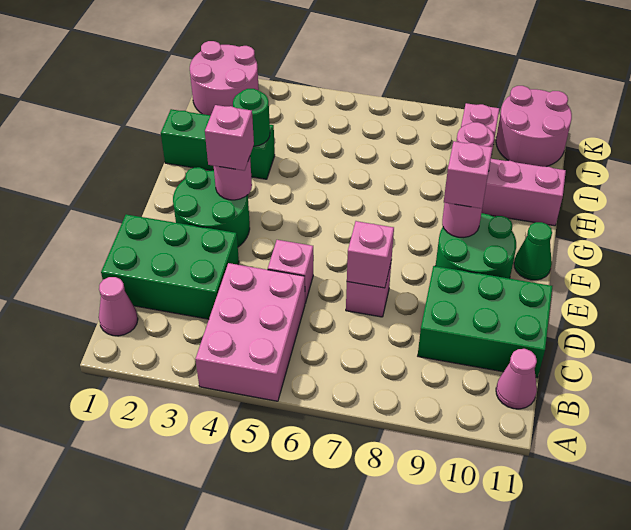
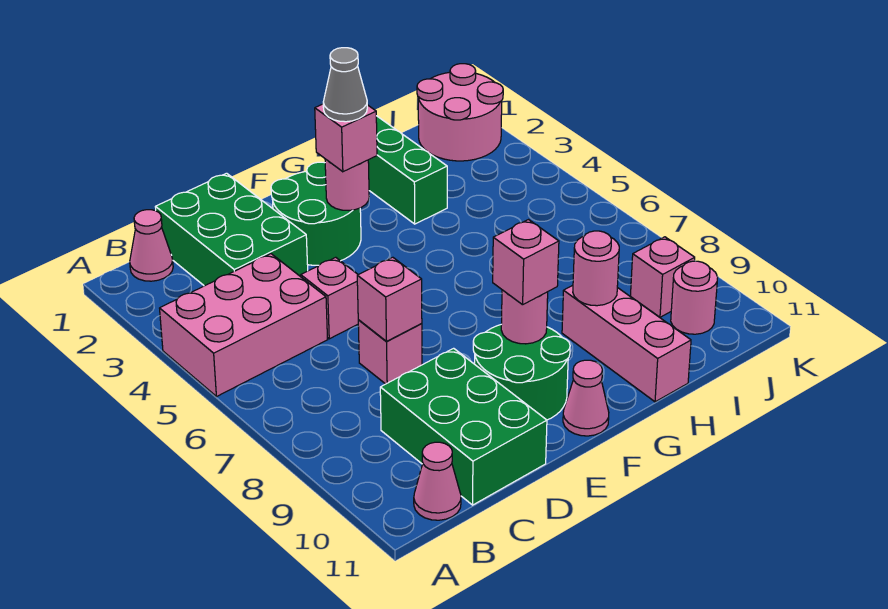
none -> grey 1x1 cone [323,48,367,122]
green 1x1 cone [514,222,552,280] -> pink 1x1 cone [563,360,609,436]
green 1x1 round brick [233,89,270,146] -> none
pink 2x2 round brick [496,86,572,167] -> pink 1x1 round brick [671,261,718,334]

